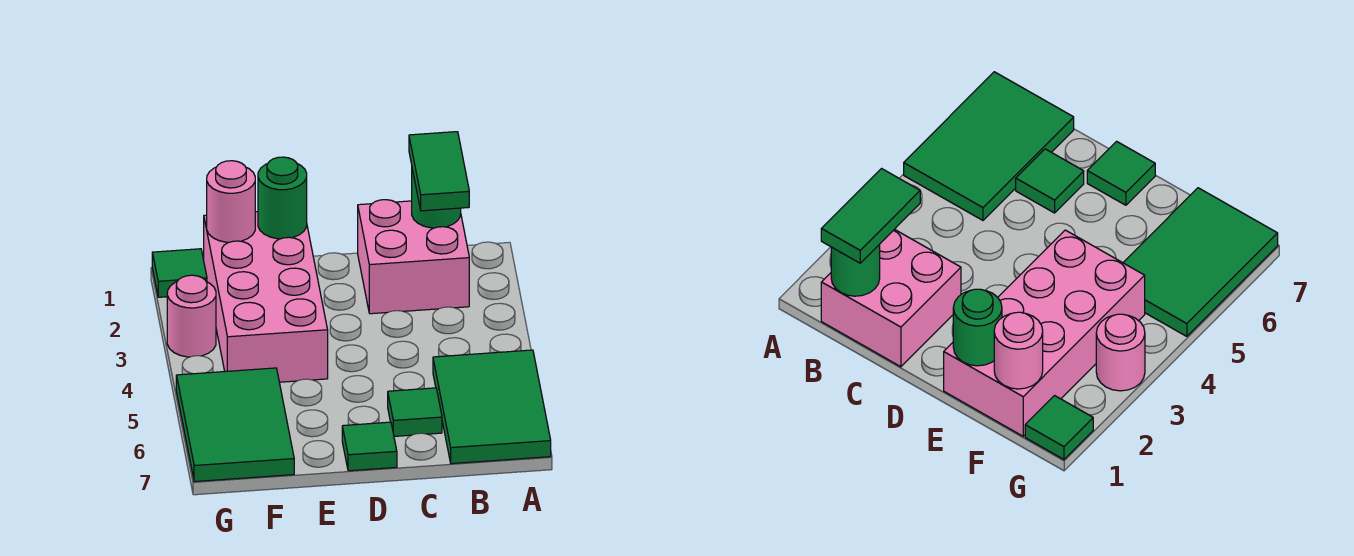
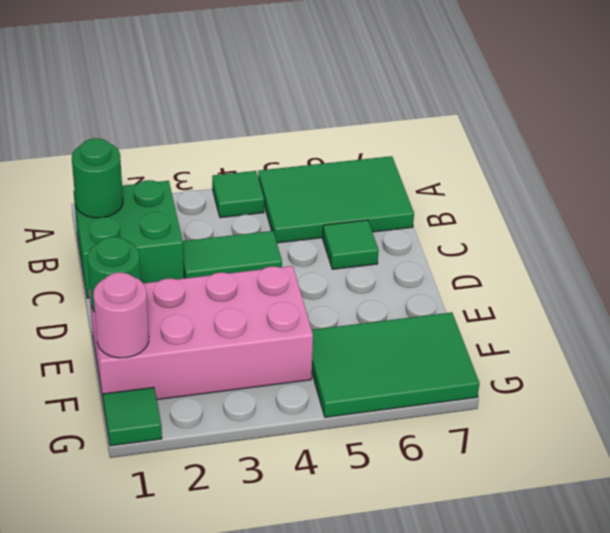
pink 2x2 brick [358,200,469,314] -> green 2x2 brick [74,180,184,298]
green 1x2 tile [409,132,469,211] -> green 1x2 tile moved to [183,231,282,278]
green 1x1 tile [342,422,397,471] -> green 1x1 tile moved to [212,171,264,218]
pink 1x1 round brick [167,275,216,357] -> none

